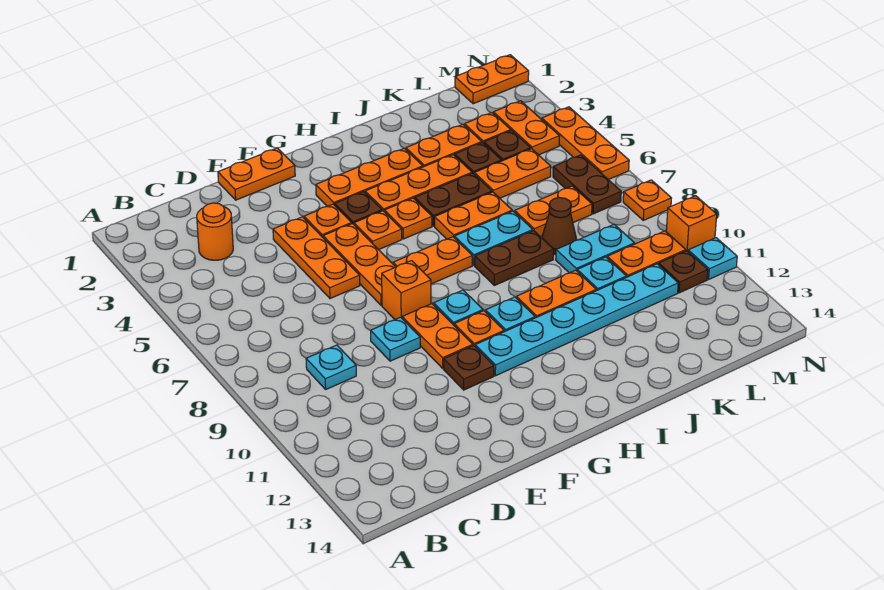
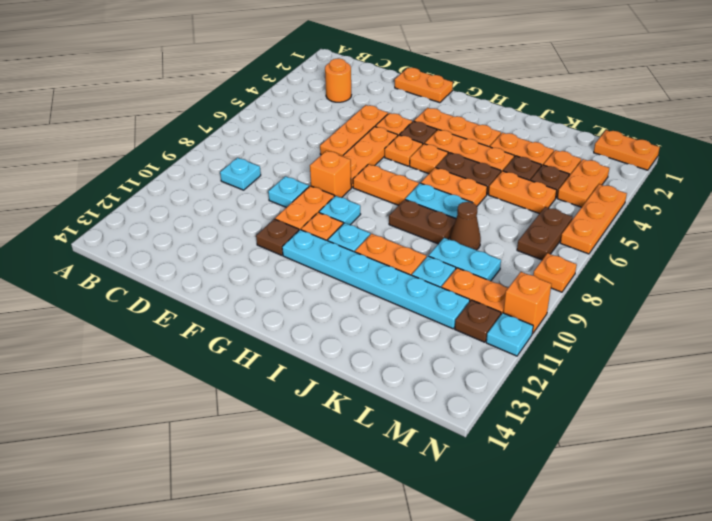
orange 1x2 plate [515,186,592,237] -> none

